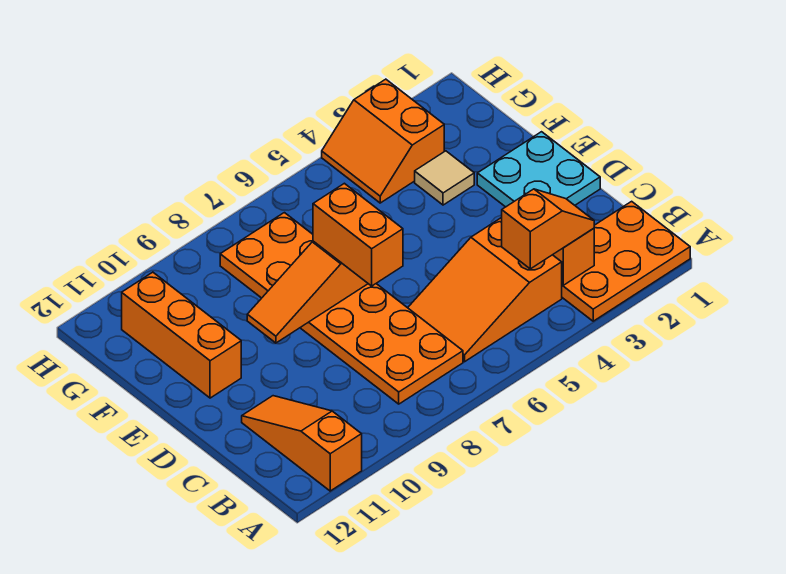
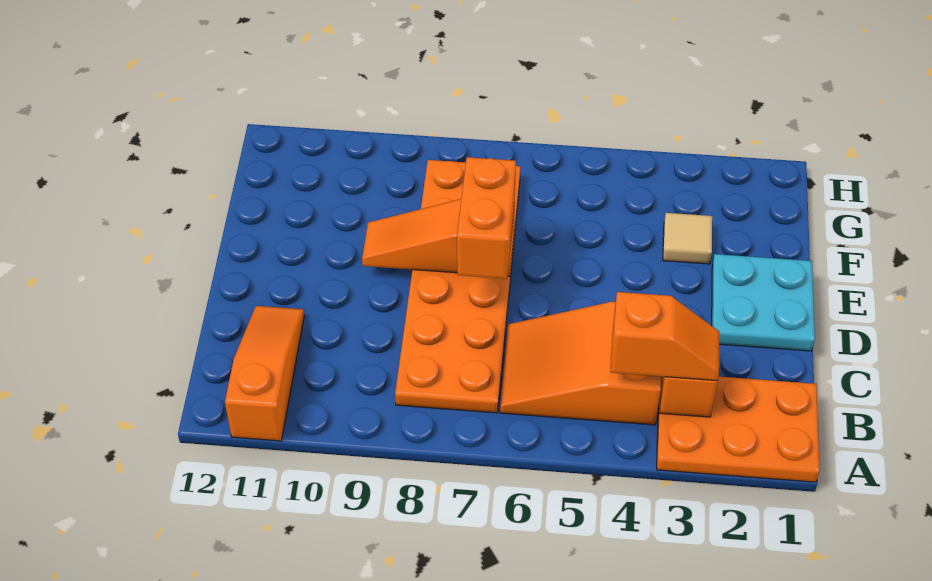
orange 1x3 brick [122,272,241,398] -> none
orange 2x2 slope [322,79,444,203] -> none

